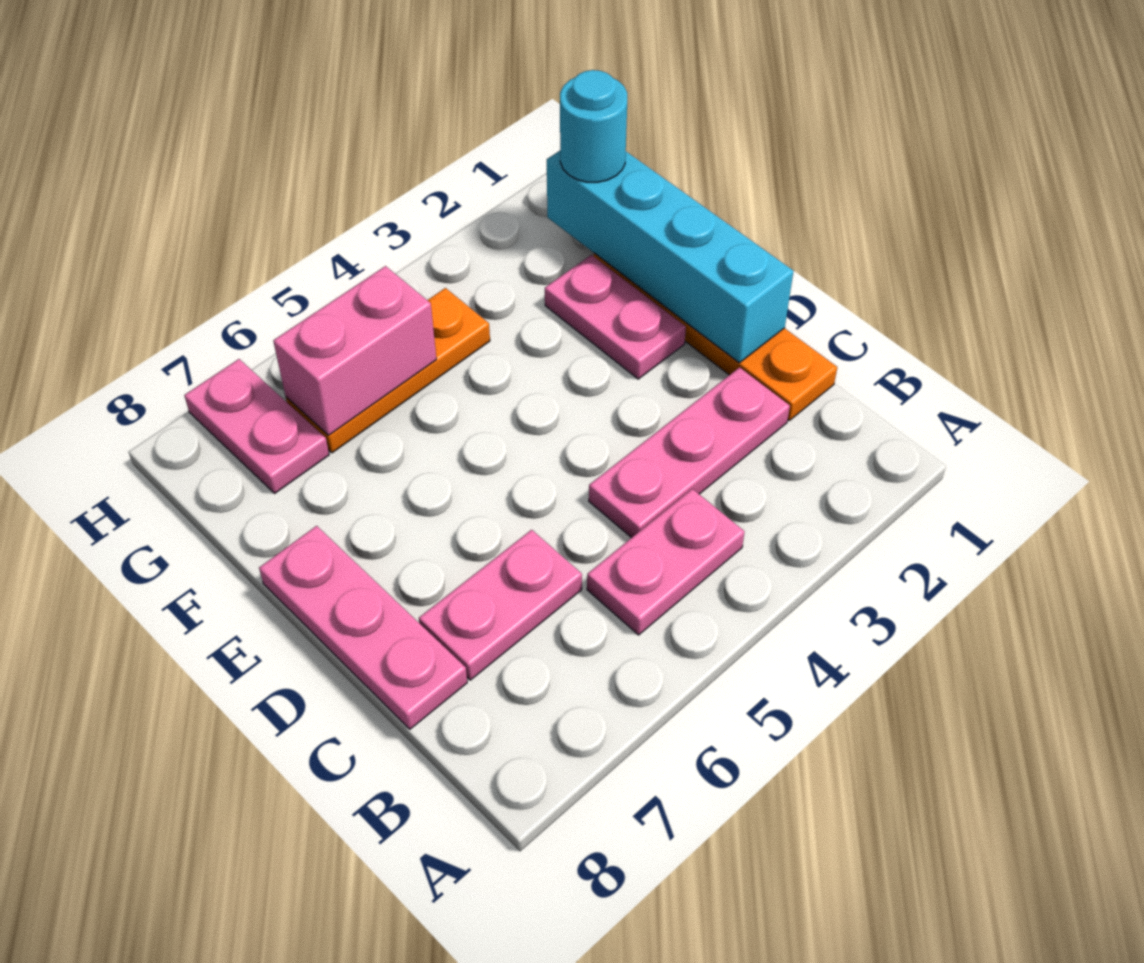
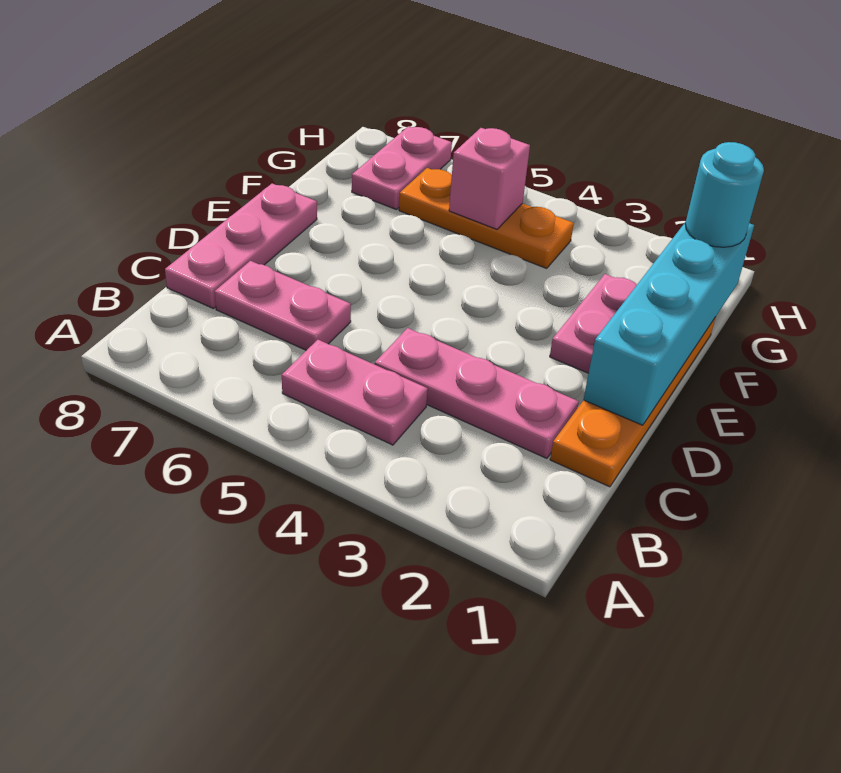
pink 1x2 brick [273,266,436,435] -> pink 1x1 brick [449,128,530,229]

